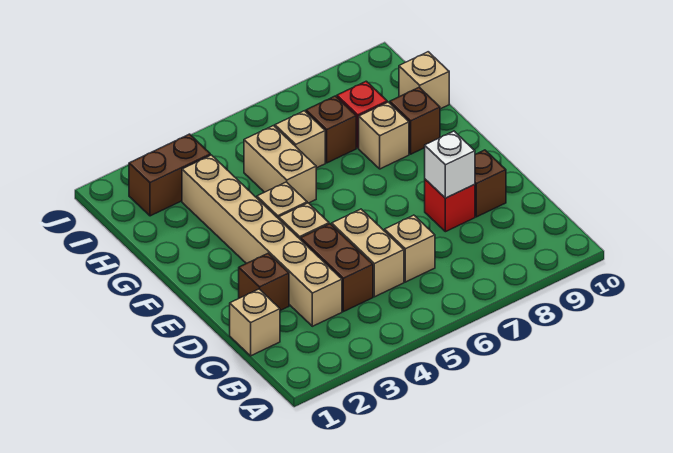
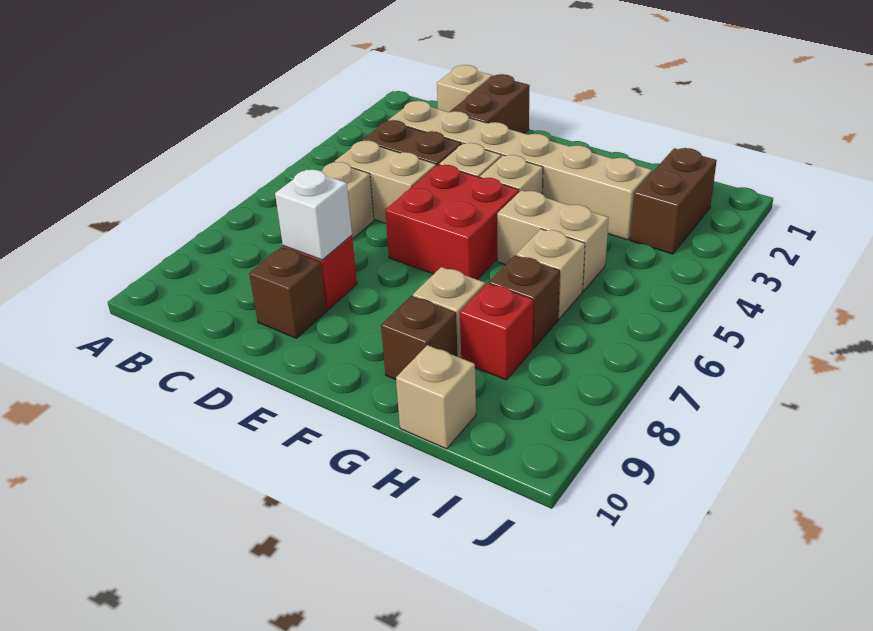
brown 1x1 brick [239,254,289,310] -> brown 1x2 brick [450,74,530,134]
none -> red 2x2 brick [385,165,519,279]

